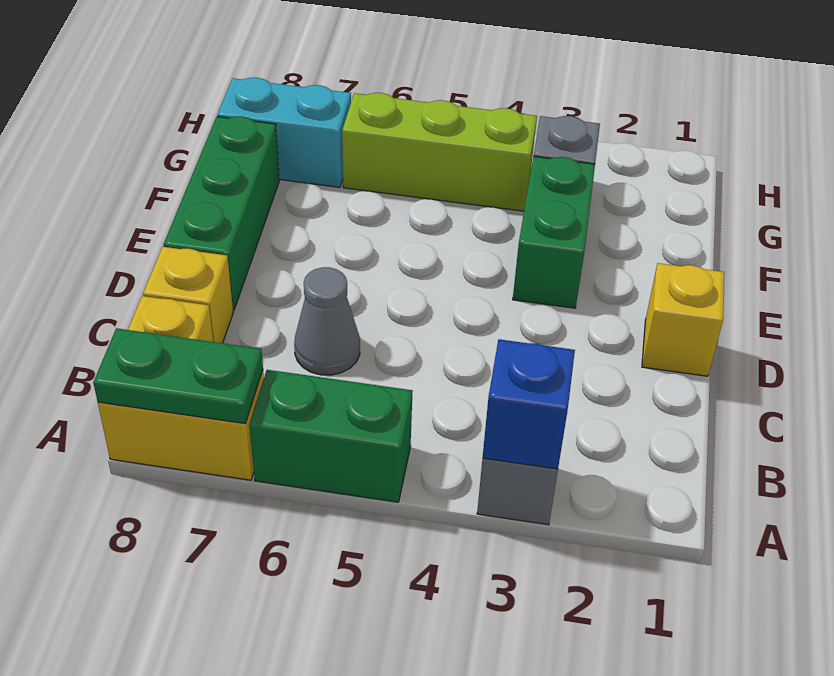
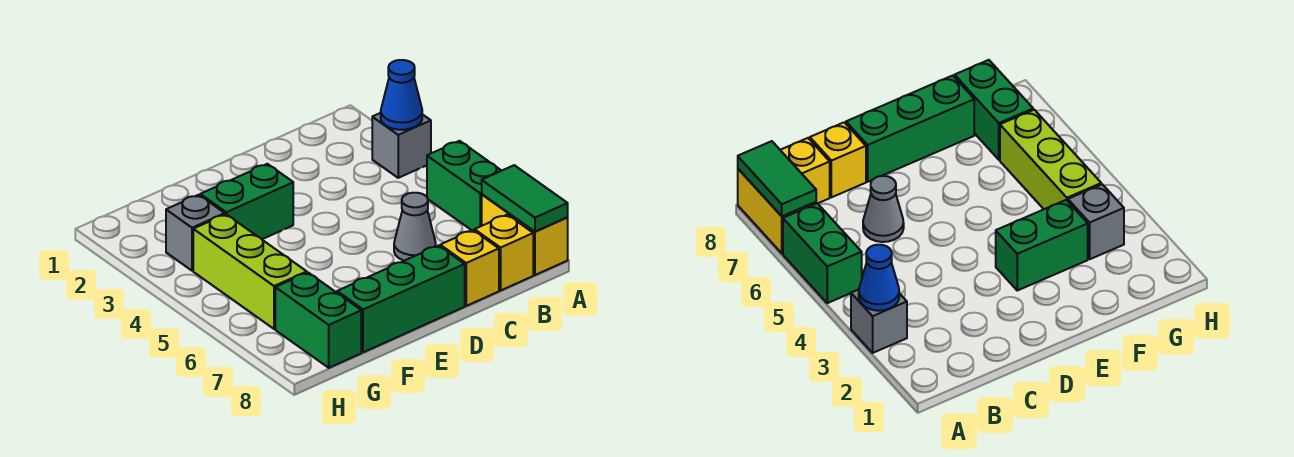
blue 1x1 brick [483,339,575,469] -> blue 1x1 cone [381,60,422,130]
green 1x2 plate [93,328,263,424] -> green 1x2 tile [482,165,568,232]
yellow 1x1 brick [642,263,724,376] -> none
cyan 1x2 brick [217,78,351,187] -> green 1x2 brick [275,273,361,368]

